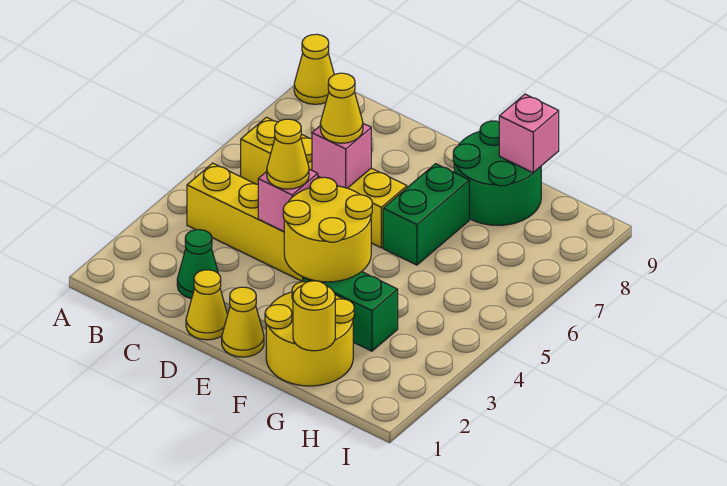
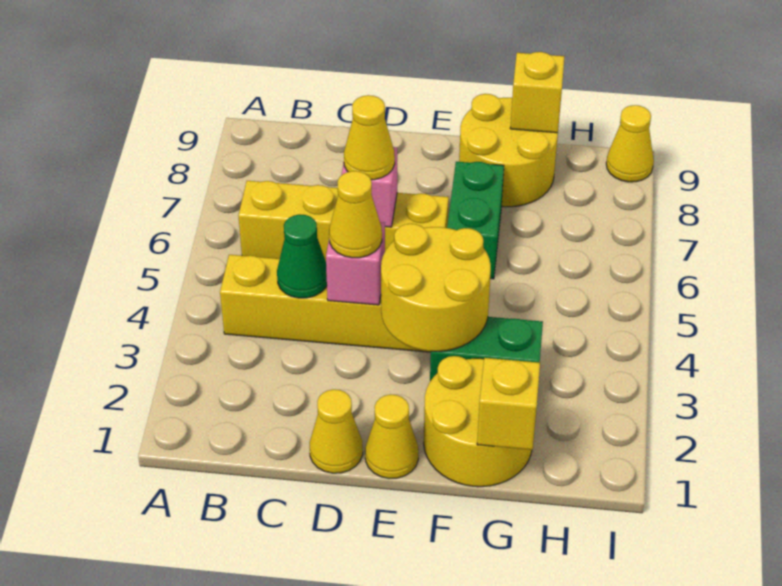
yellow 1x1 cone [294,34,334,104] -> yellow 1x1 cone moved to [606,105,654,182]
green 1x1 cone [177,230,218,299] -> green 1x1 cone moved to [277,215,327,298]
green 2x2 round brick [453,121,541,225] -> yellow 2x2 round brick [459,94,558,207]
yellow 1x1 round brick [293,281,335,351] -> yellow 1x1 brick [477,358,540,450]
pink 1x1 brick [499,94,559,173] -> yellow 1x1 brick [510,52,565,133]

